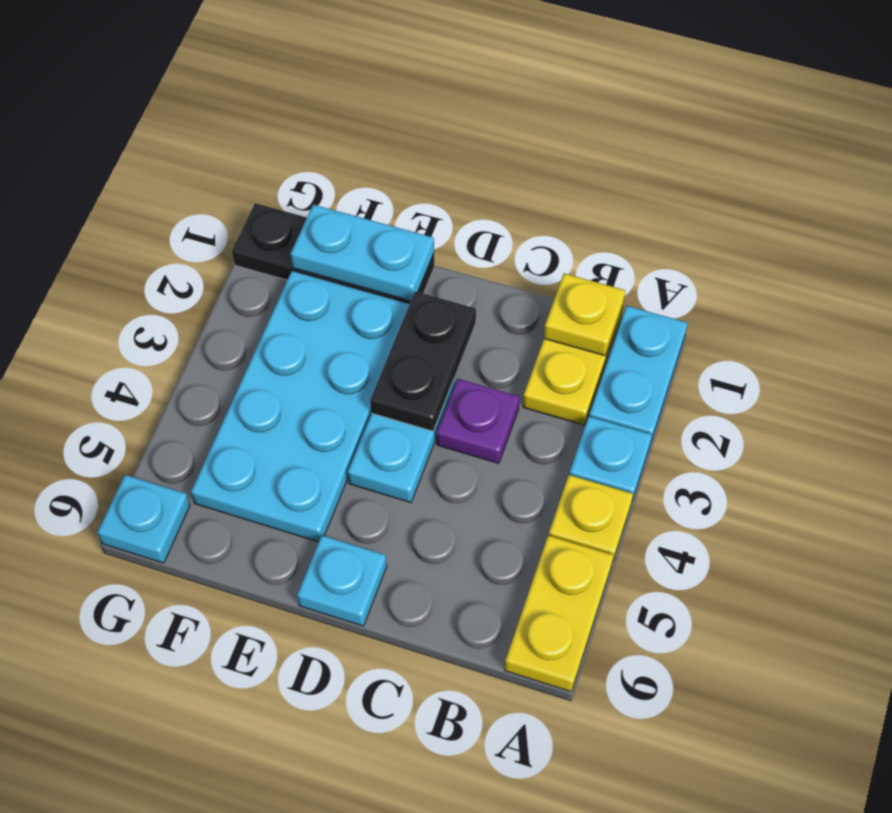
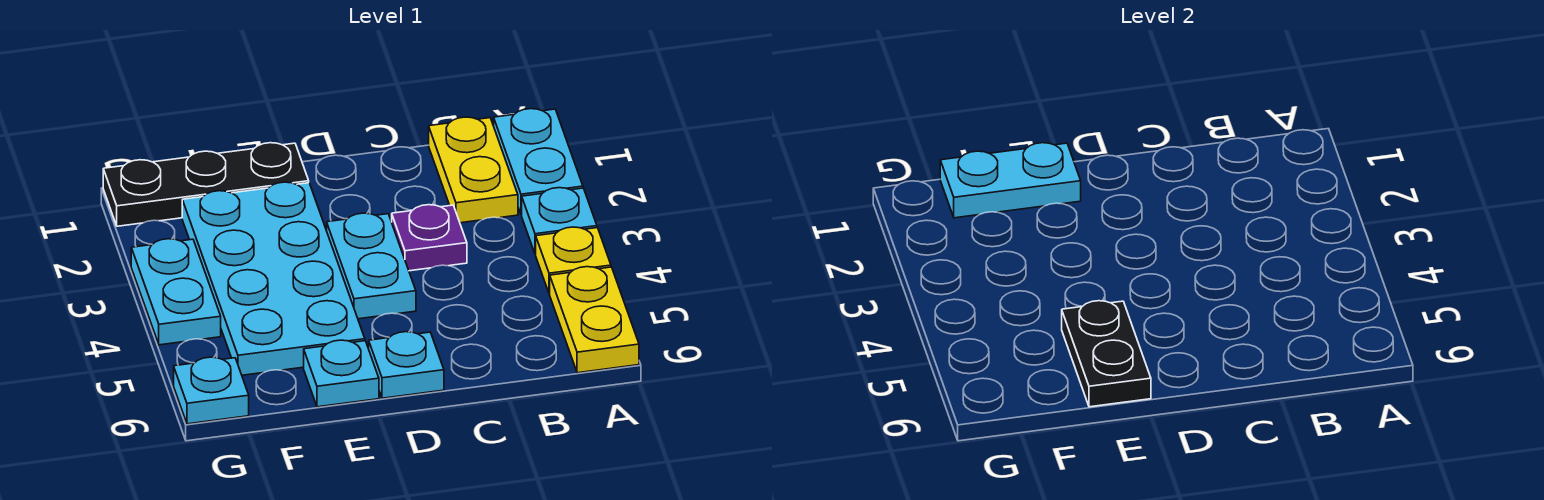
yellow 1x1 plate [544,273,625,356] -> none
black 1x2 plate [370,291,476,431] -> black 1x2 plate moved to [1062,301,1151,407]
none -> cyan 1x1 plate [304,340,379,407]
none -> cyan 1x2 plate [131,239,221,345]

